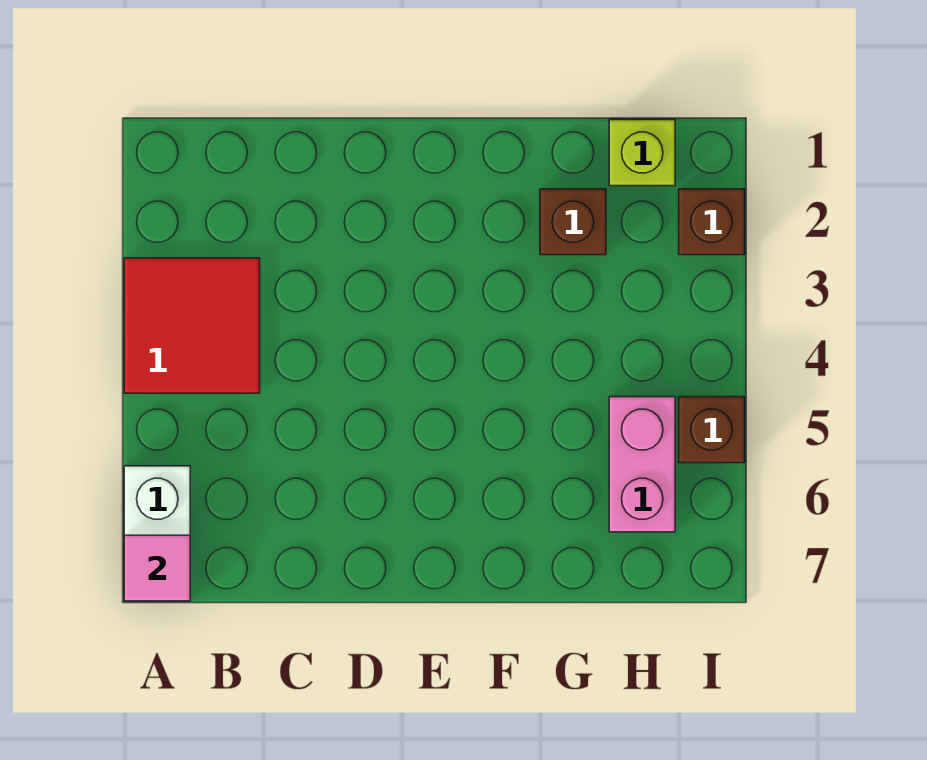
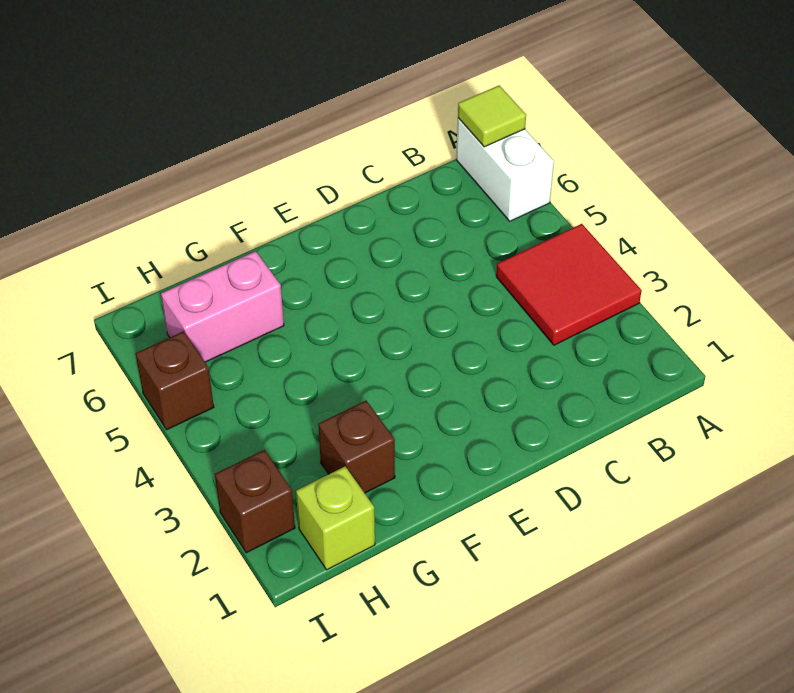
pink 1x1 tile [124,535,190,601] -> lime 1x1 tile [458,85,526,147]
pink 1x2 brick [609,397,675,532] -> pink 1x2 brick turned to [161,251,284,362]

